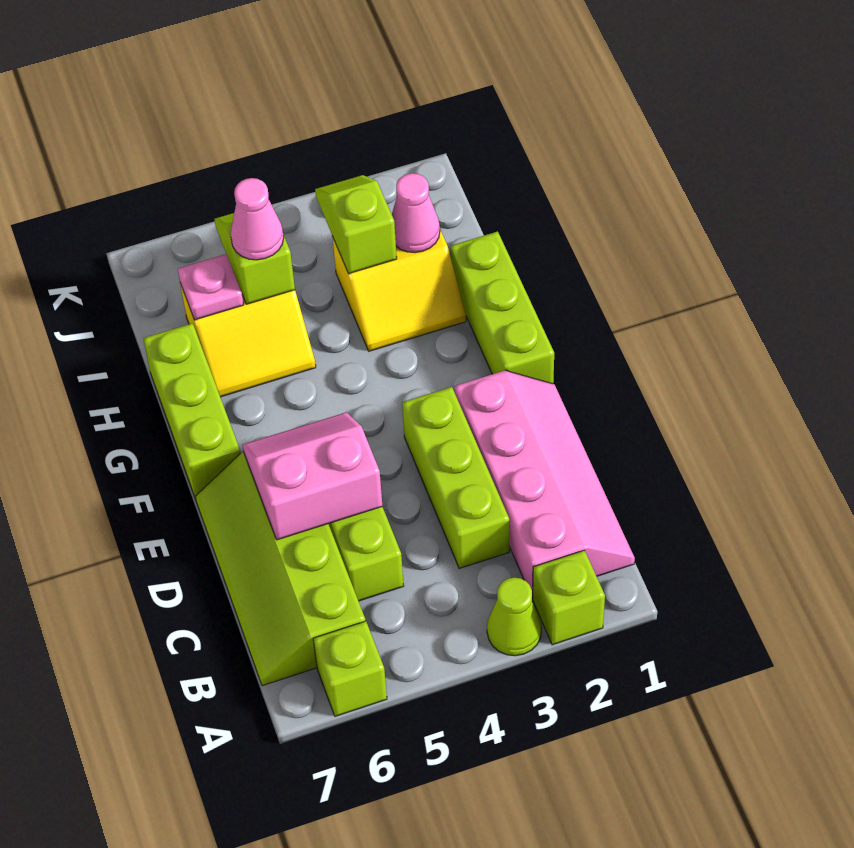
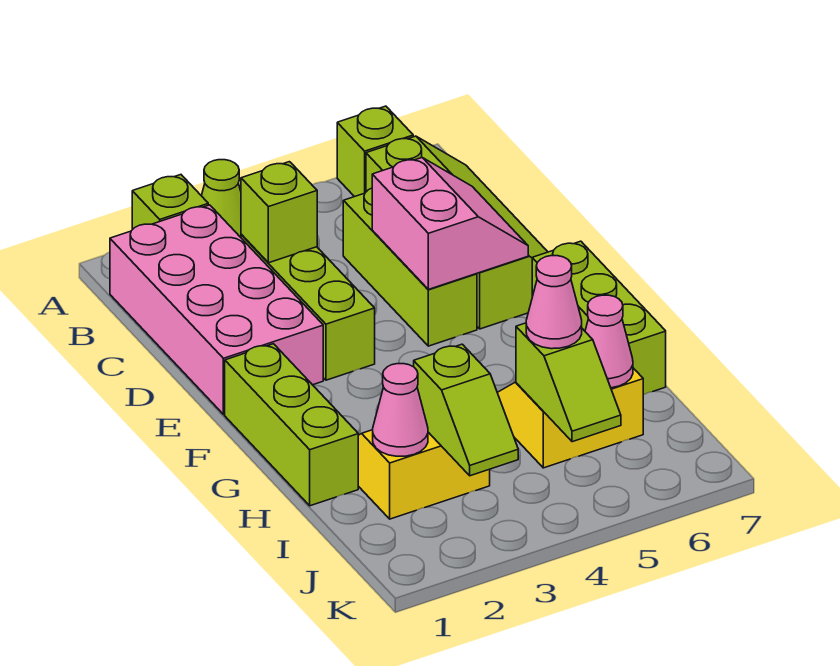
pink 2x4 slope [455,370,635,597] -> pink 2x4 brick [110,205,323,414]
none -> lime 1x1 brick [241,162,317,263]
pink 2x2 slope [242,412,382,540] -> pink 2x2 slope turned to [372,158,528,289]
pink 1x1 plate [178,254,244,320] -> pink 1x1 cone [585,295,633,388]

